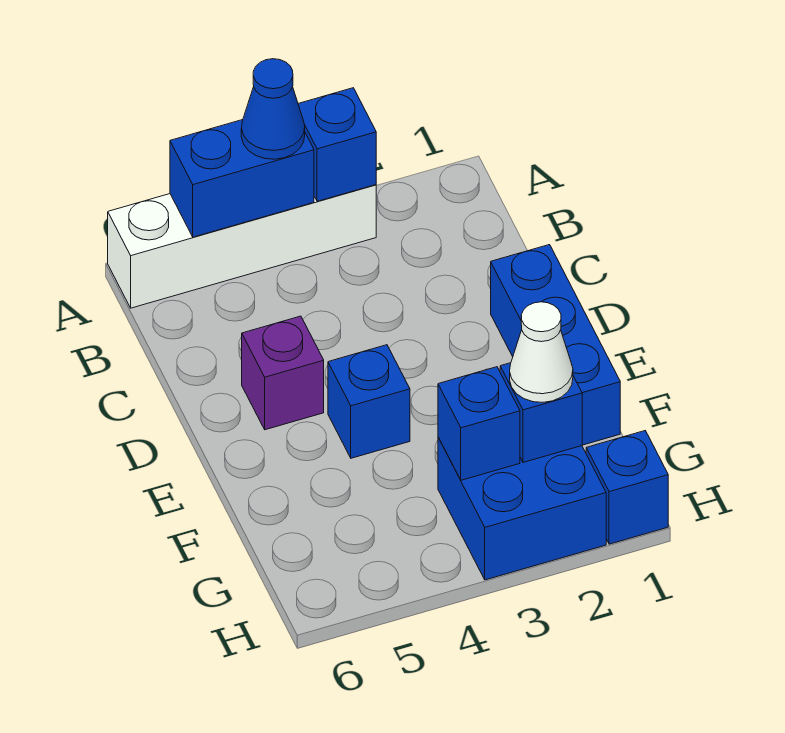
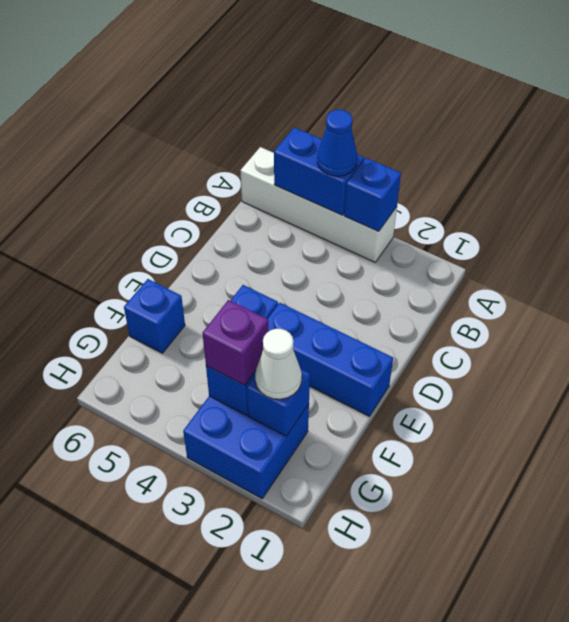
blue 1x3 brick [491,245,620,445] -> blue 1x3 brick turned to [268,303,393,416]
purple 1x1 brick [242,316,324,430] -> purple 1x1 brick moved to [203,300,268,385]
blue 1x1 brick [586,431,668,544] -> blue 1x1 brick moved to [124,279,185,353]

